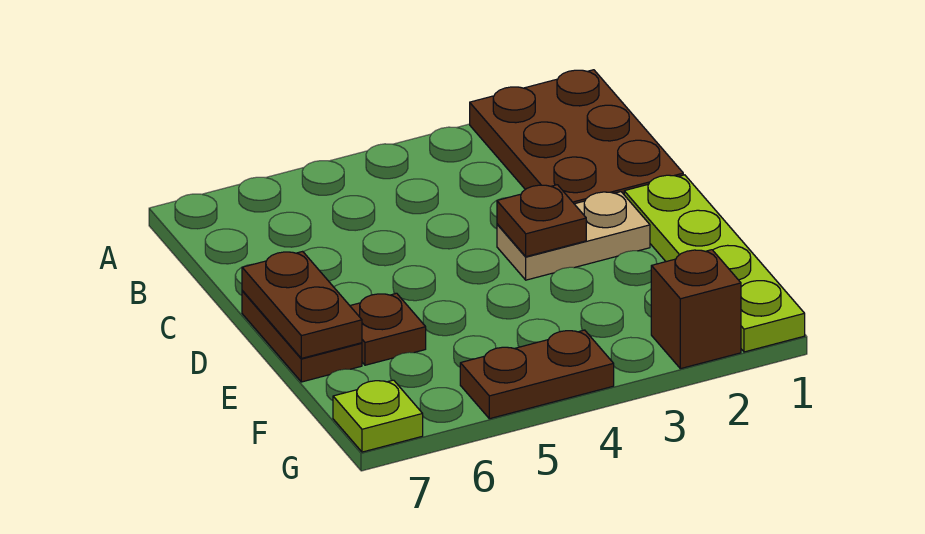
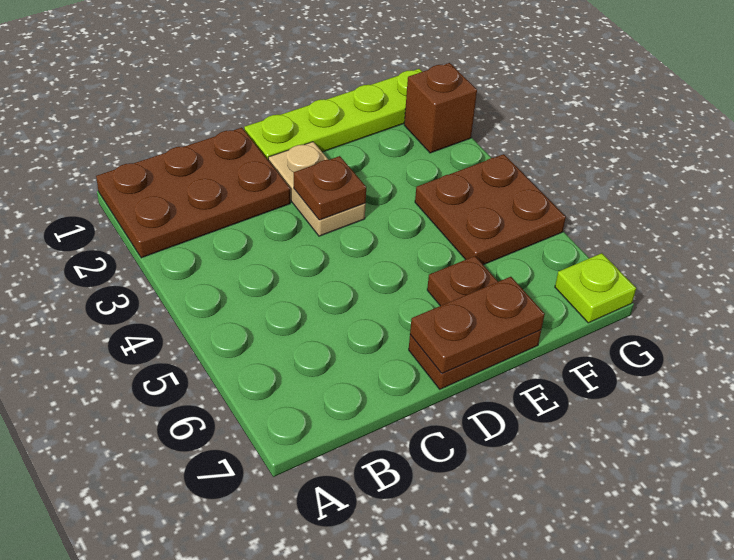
brown 1x2 plate [460,330,614,419] -> brown 2x2 plate [415,154,566,265]

